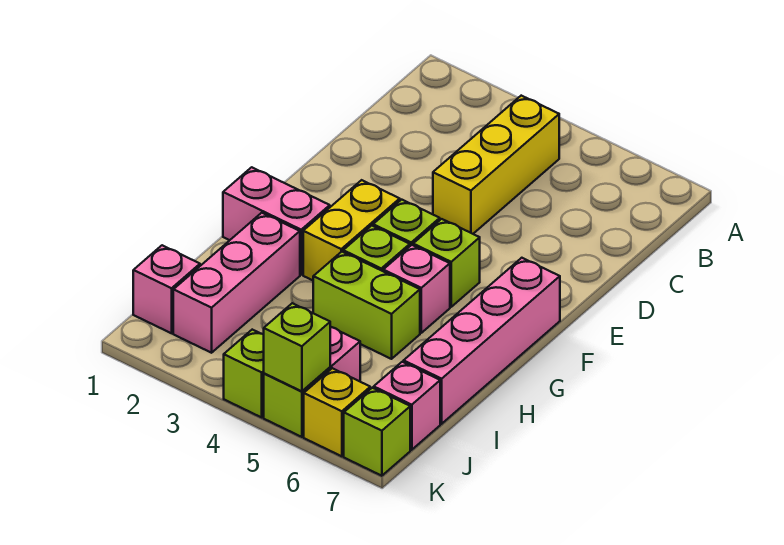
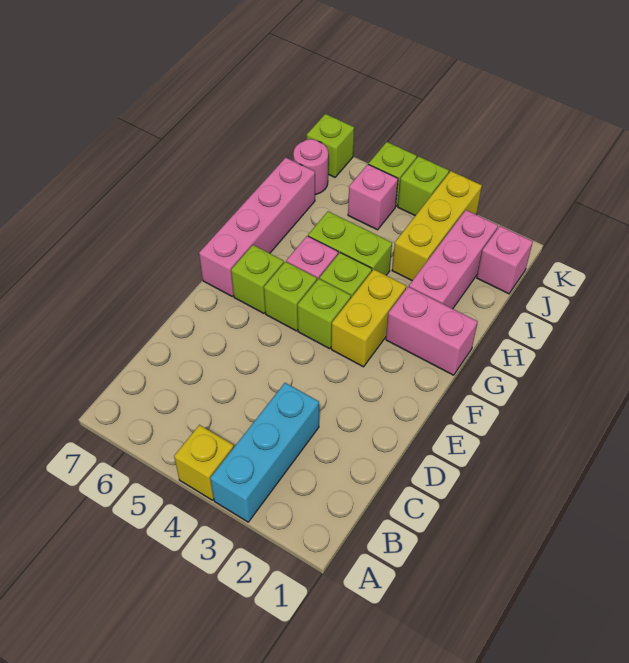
none -> cyan 1x3 brick [210,383,319,522]
yellow 1x3 brick [433,96,559,234] -> yellow 1x3 brick moved to [392,171,482,281]
pink 1x1 brick [374,362,440,450] -> pink 1x1 round brick [293,139,328,194]
lime 1x1 brick [264,303,330,392] -> lime 1x1 brick moved to [231,245,284,313]
yellow 1x1 brick [304,368,370,456] -> yellow 1x1 brick moved to [174,425,234,500]

